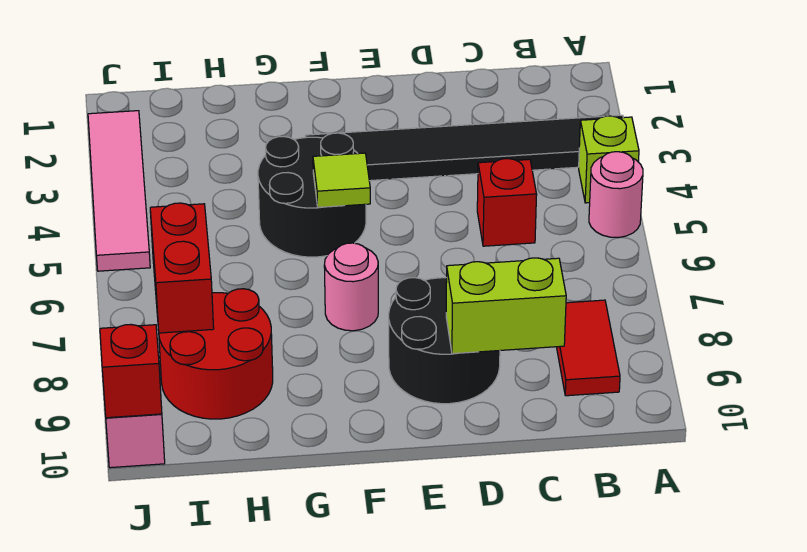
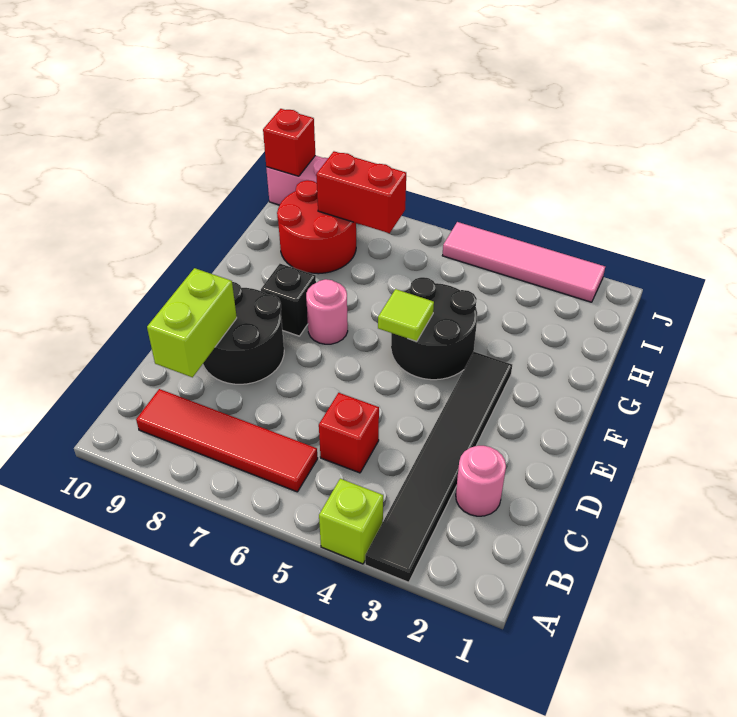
pink 1x1 round brick [589,152,643,238] -> pink 1x1 round brick moved to [456,446,506,516]
red 1x2 tile [557,300,620,396] -> red 1x4 tile [136,389,318,492]
none -> black 1x1 brick [261,264,316,336]

